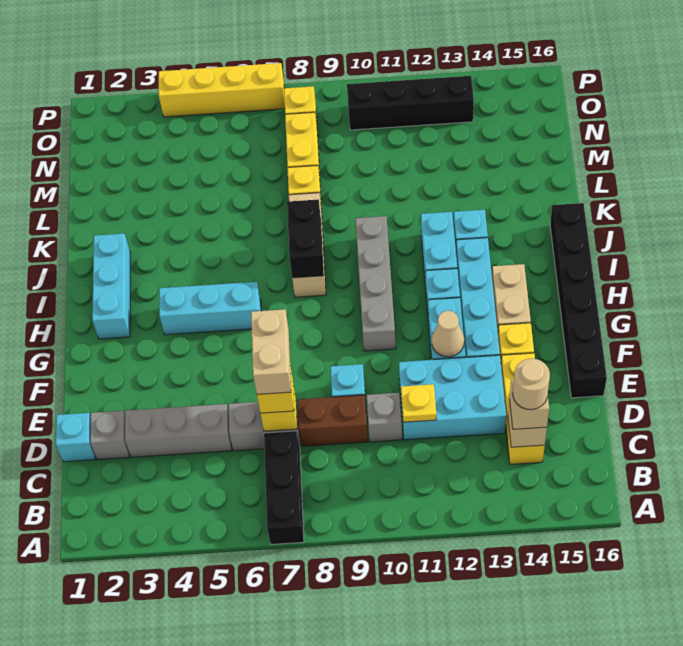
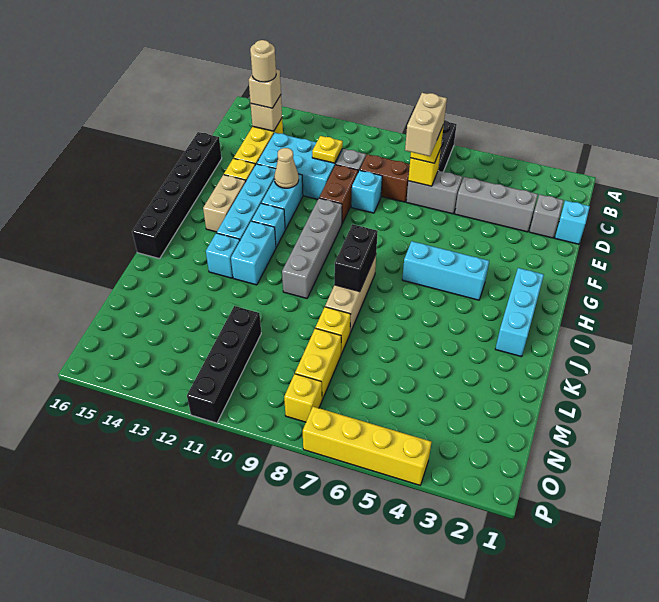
none -> brown 1x2 brick [319,165,358,223]
black 1x4 brick [347,76,474,130] -> black 1x4 brick turned to [187,306,261,423]

